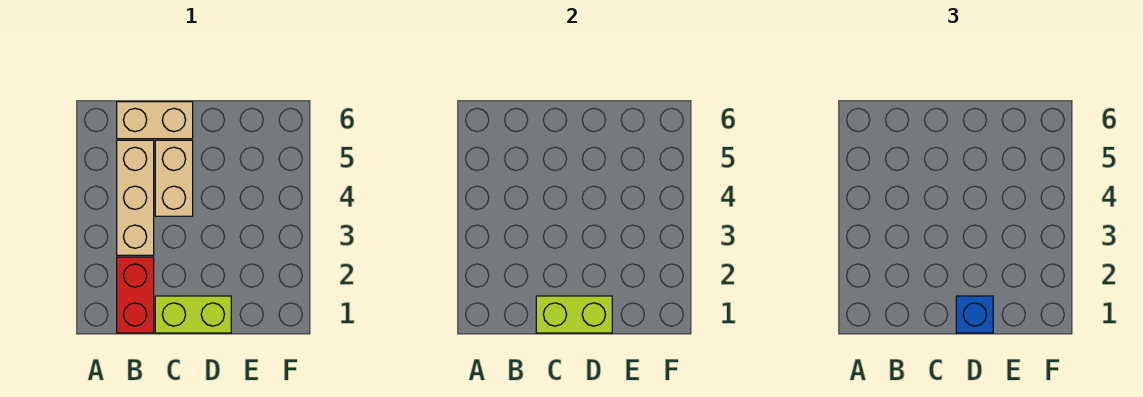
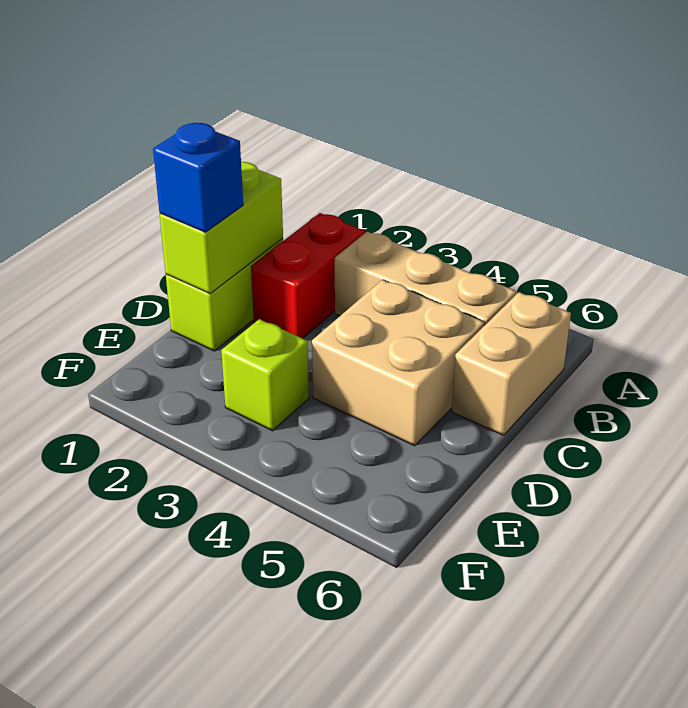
red 1x2 brick [117,257,154,333] -> red 1x2 brick turned to [251,213,365,338]
tan 1x2 brick [155,140,193,216] -> tan 2x2 brick [312,280,485,446]
none -> lime 1x1 brick [221,319,309,431]

